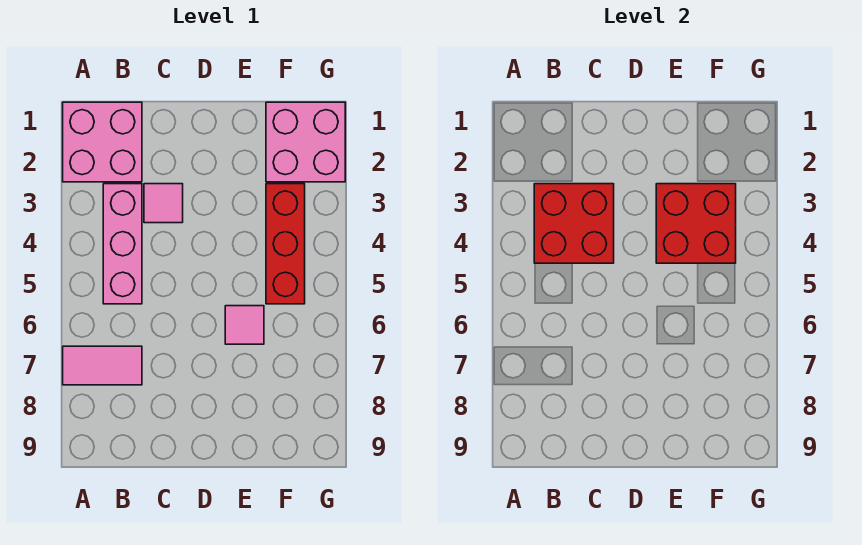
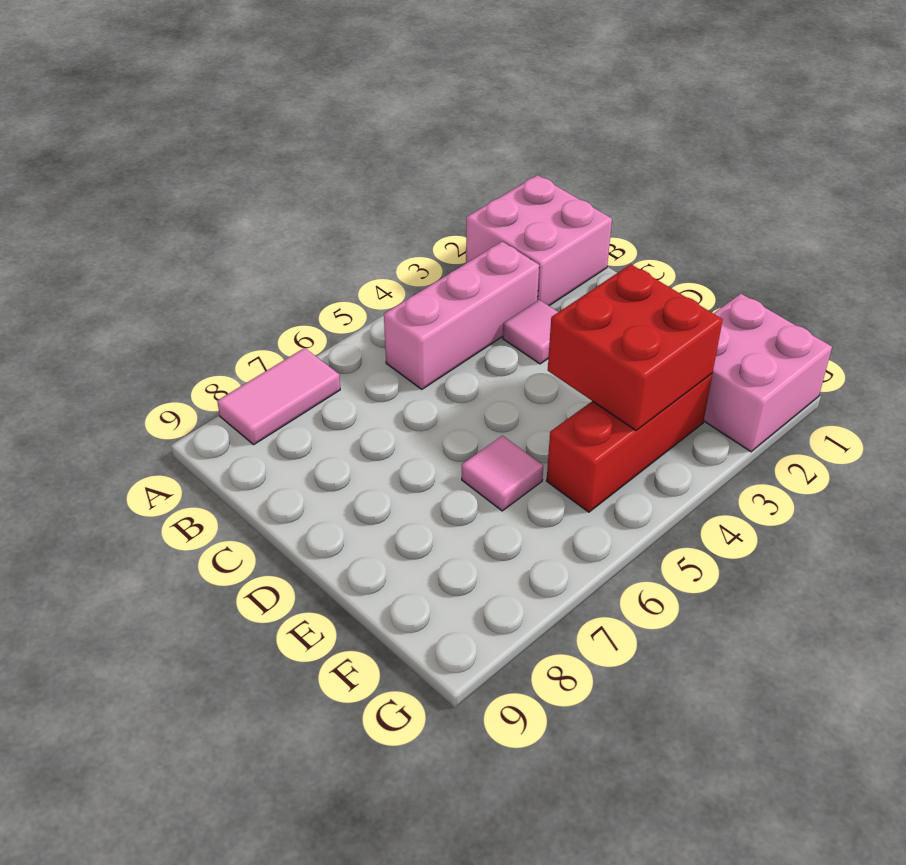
pink 1x2 tile [63,346,142,385] -> pink 1x2 tile turned to [217,348,340,445]
red 2x2 brick [534,184,614,263] -> none

